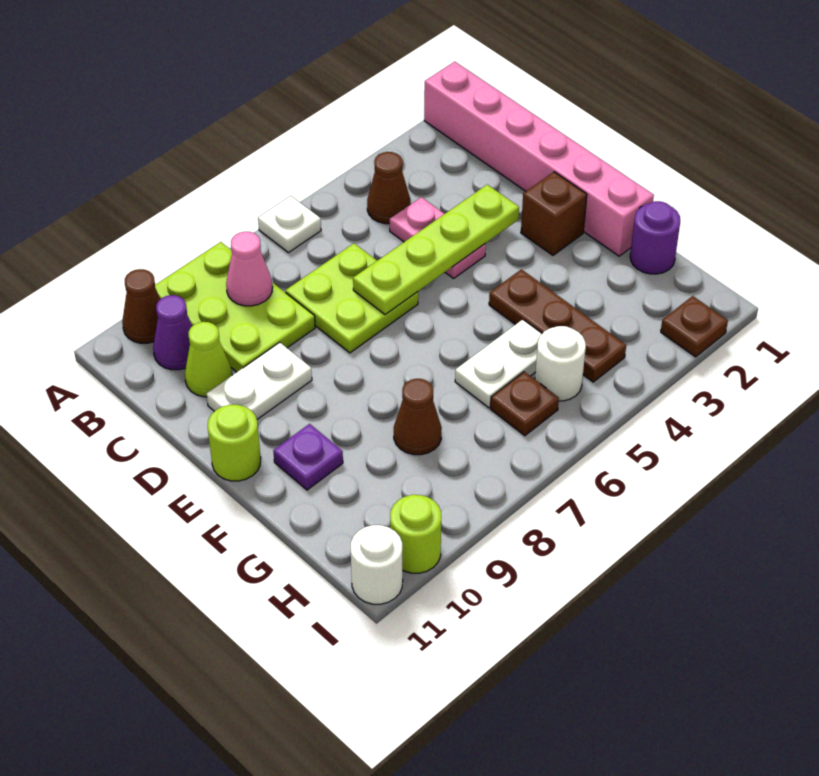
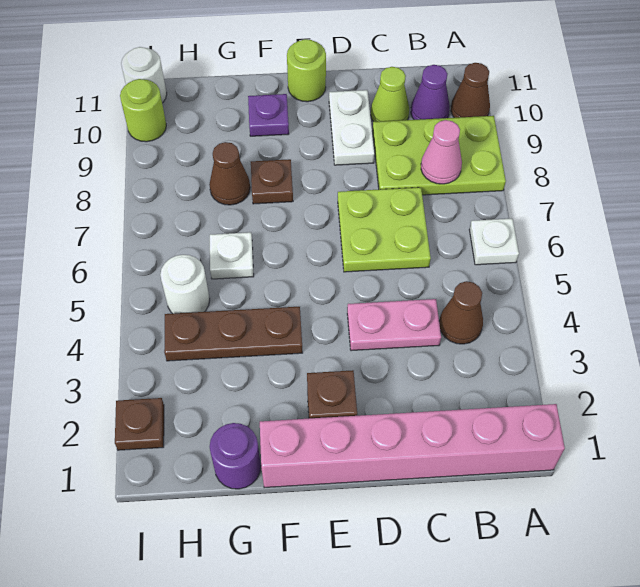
lime 1x4 plate [353,185,519,314] -> none
white 1x2 plate [455,319,542,408] -> white 1x1 plate [210,232,254,279]
brown 1x1 plate [490,372,559,436] -> brown 1x1 plate moved to [251,159,293,204]

